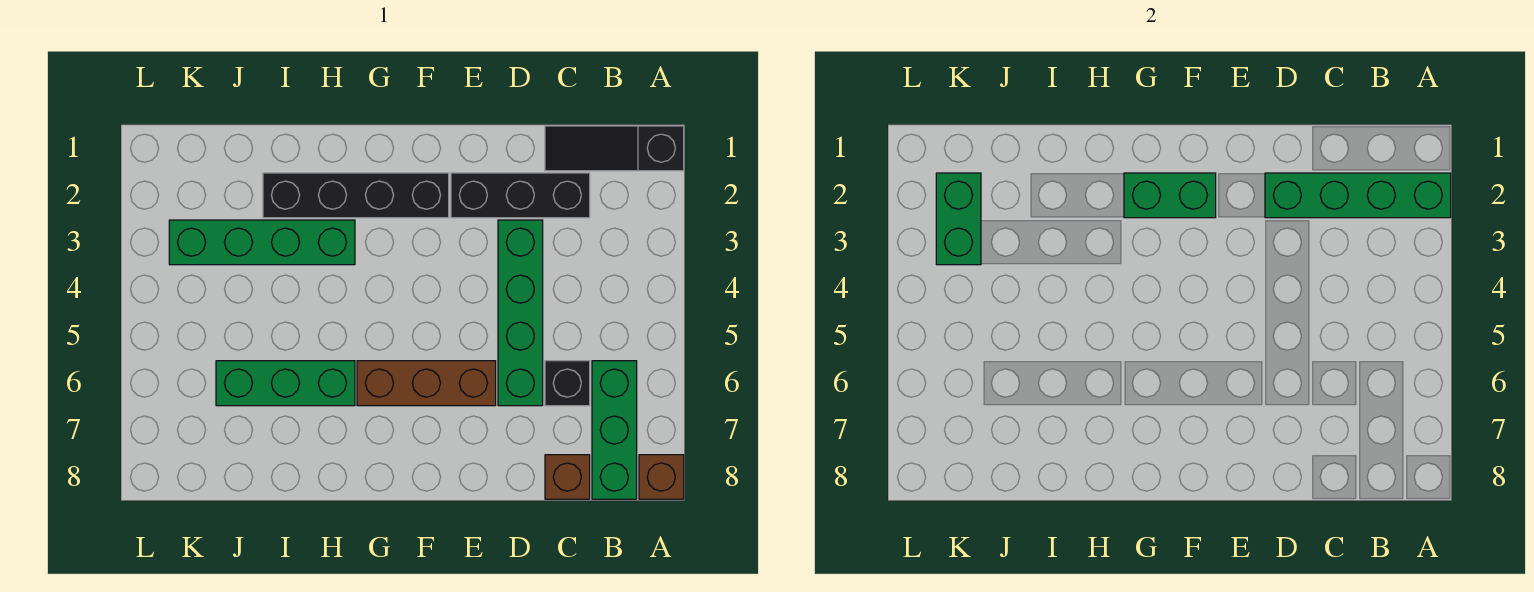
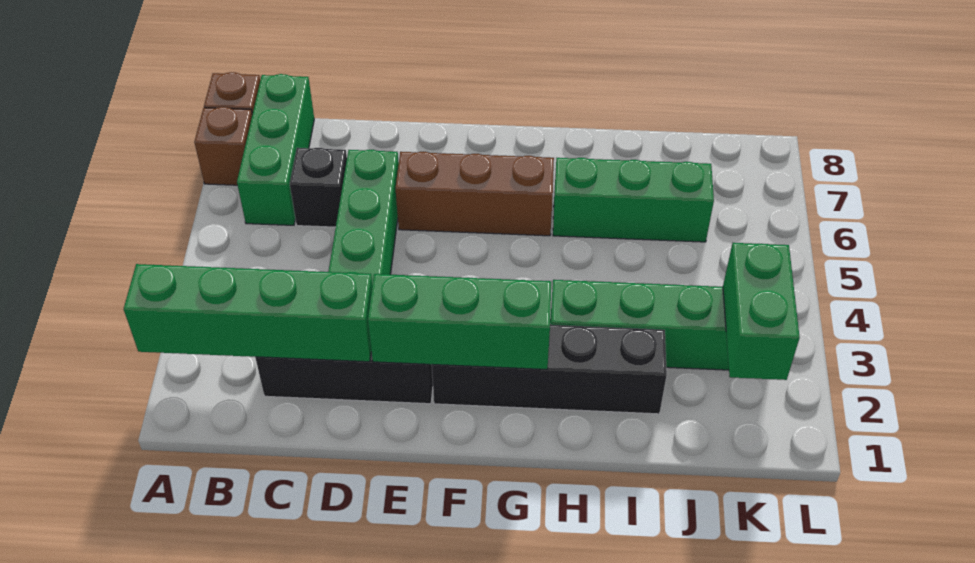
black 1x3 slope [545,126,684,171] -> none
brown 1x1 brick [545,455,590,499] -> brown 1x1 brick moved to [194,107,252,185]
green 1x2 brick [1124,173,1216,218] -> green 1x3 brick [368,274,551,369]

